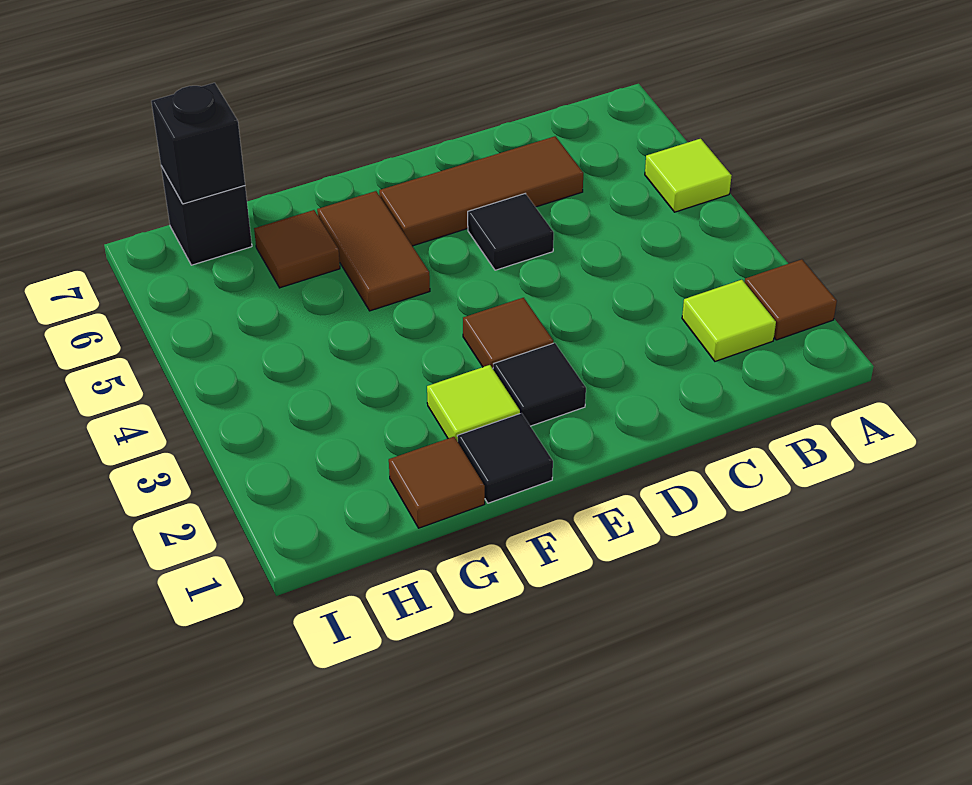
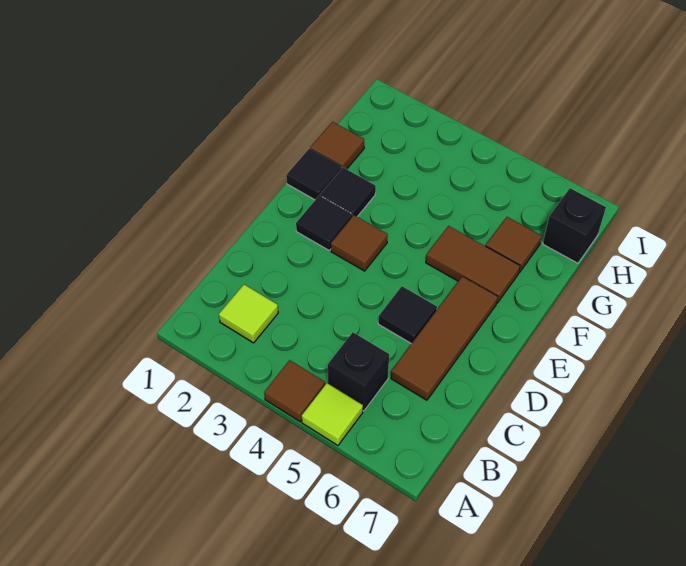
brown 1x1 tile [745,259,837,340] -> brown 1x1 tile moved to [264,360,325,422]
lime 1x1 tile [427,365,520,442] -> black 1x1 tile [320,168,376,217]
black 1x1 brick [151,83,245,204] -> black 1x1 brick moved to [328,332,389,411]

